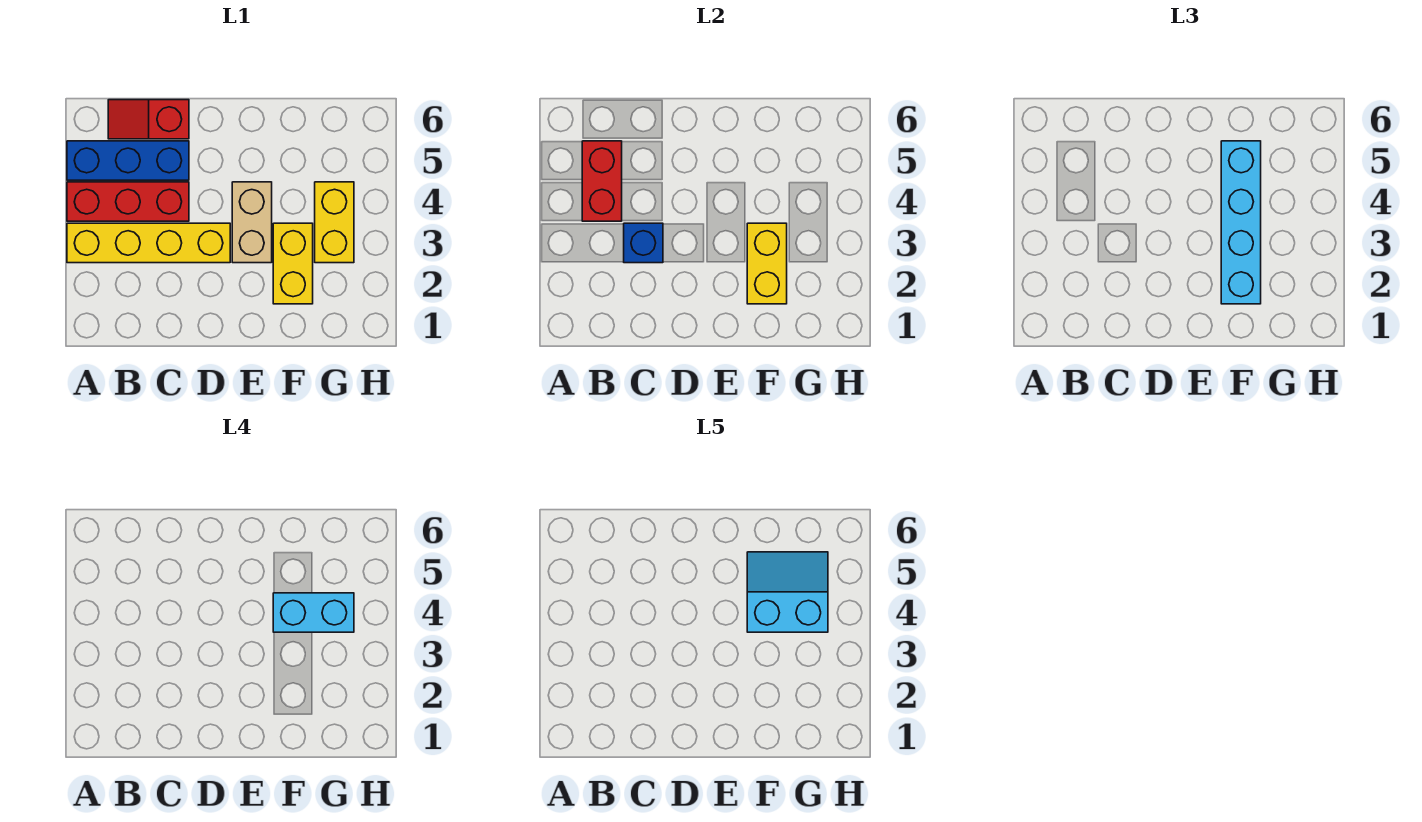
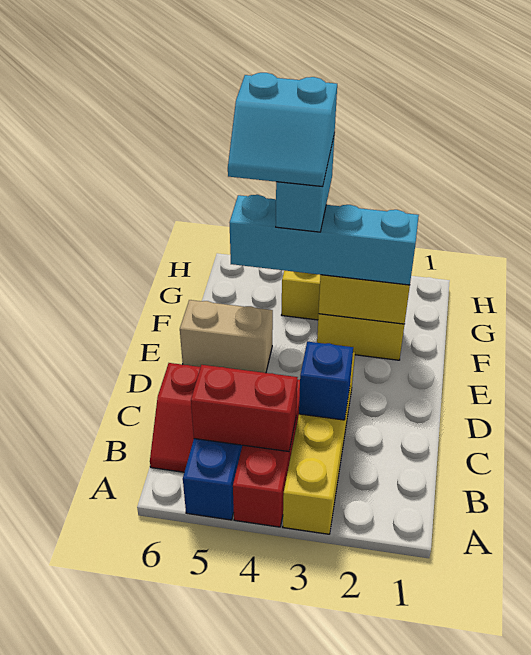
tan 1x2 brick [232,182,272,263] -> tan 1x2 brick moved to [180,300,273,373]
cyan 2x2 slope [747,552,828,632] -> cyan 2x2 slope turned to [228,73,337,187]

